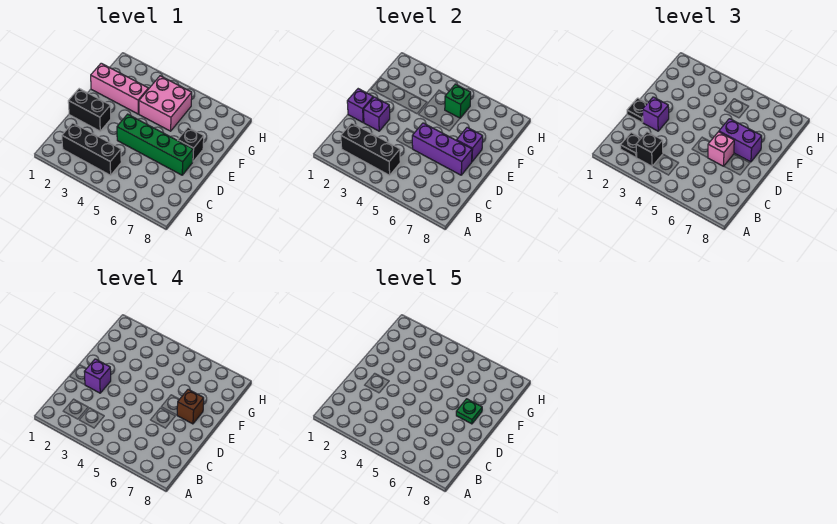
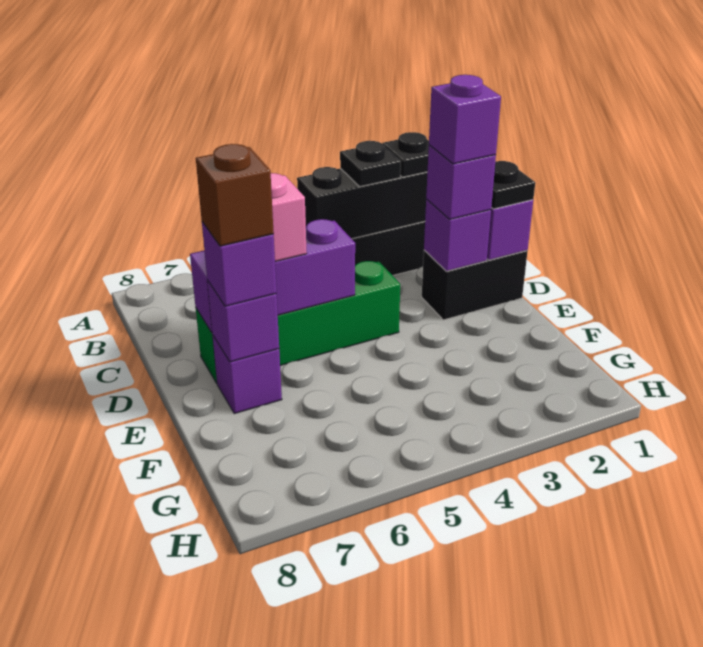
black 1x1 brick [636,132,663,166] -> black 1x1 plate [340,141,401,187]
purple 1x2 brick [719,119,762,162] -> purple 1x1 brick [202,222,277,306]
black 1x1 brick [178,127,204,162] -> purple 1x1 brick [213,336,282,414]
green 1x1 plate [456,399,482,424] -> none
pink 1x3 brick [91,63,148,114] -> none
pink 2x2 brick [139,76,192,131] -> none
green 1x1 brick [445,84,471,118] -> none

